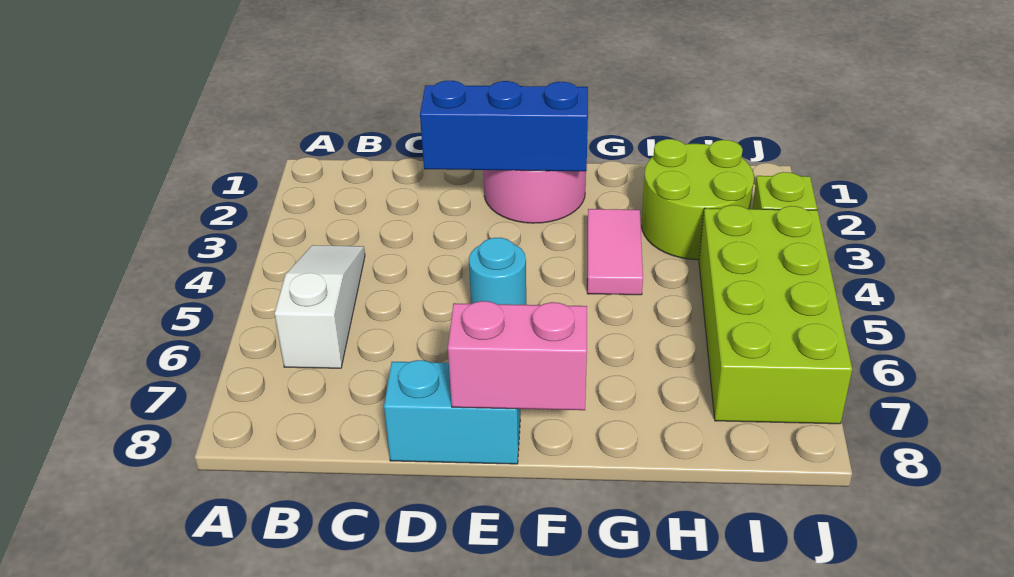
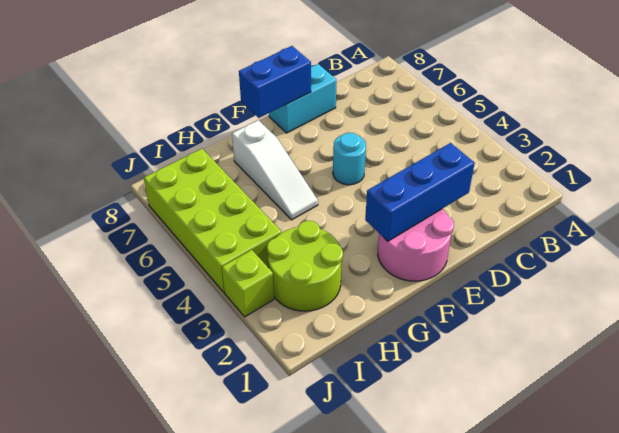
white 1x3 slope [275,245,365,368] -> white 1x3 slope moved to [232,120,318,220]
pink 1x2 brick [448,301,587,410] -> blue 1x2 brick [239,46,311,118]
pink 1x2 tile [587,209,643,295] -> none

